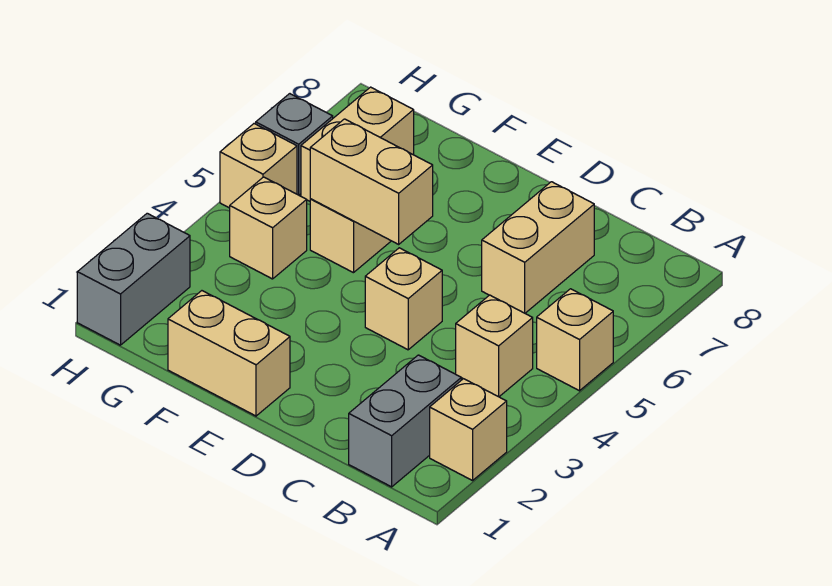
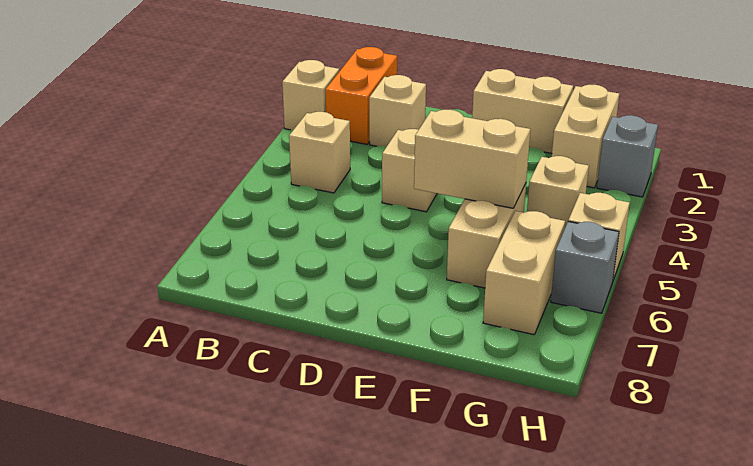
tan 1x1 brick [537,289,613,391] -> tan 1x1 brick moved to [369,75,426,146]
grey 1x2 brick [349,355,461,487] -> orange 1x2 brick [325,47,397,144]
tan 1x2 brick [482,182,594,313] -> tan 1x2 brick moved to [552,85,619,188]
grey 1x2 brick [77,213,190,345] -> grey 1x1 brick [597,115,658,197]

